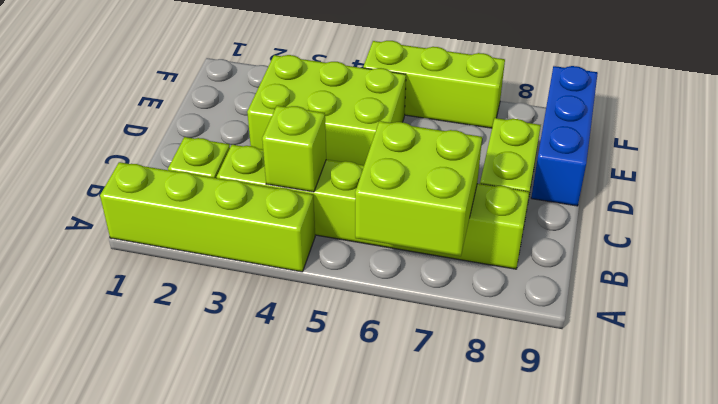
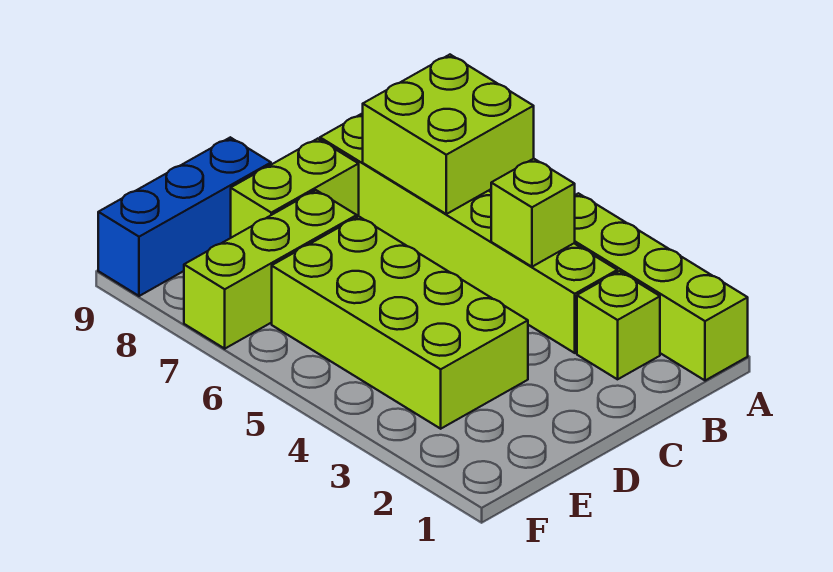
lime 2x3 brick [247,55,406,165] -> lime 2x4 brick [272,216,528,429]
lime 1x3 brick [363,41,505,128] -> lime 1x3 brick turned to [184,190,357,349]

